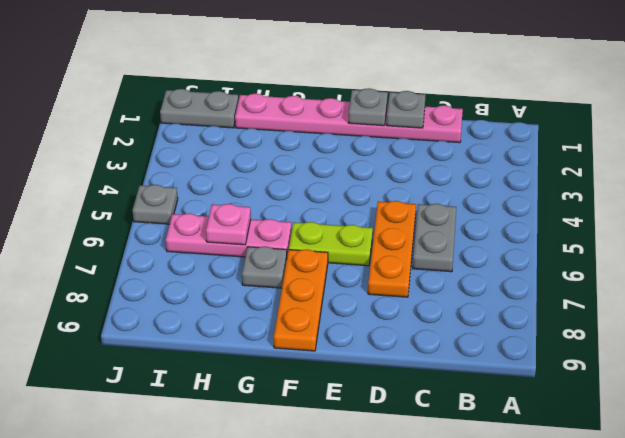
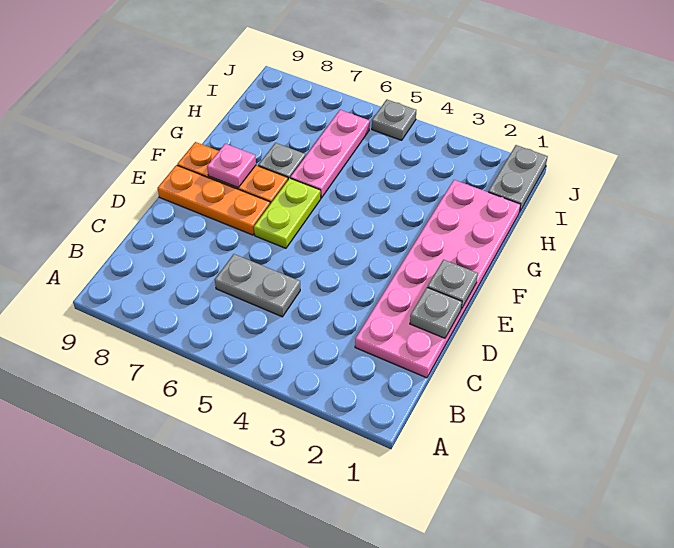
pink 1x6 plate [235,93,463,143] -> pink 2x6 plate [355,180,521,378]
orange 1x3 plate [368,201,416,297] -> orange 1x3 plate moved to [158,165,270,235]
pink 1x1 plate [206,204,251,245] -> pink 1x1 plate moved to [207,144,256,188]

